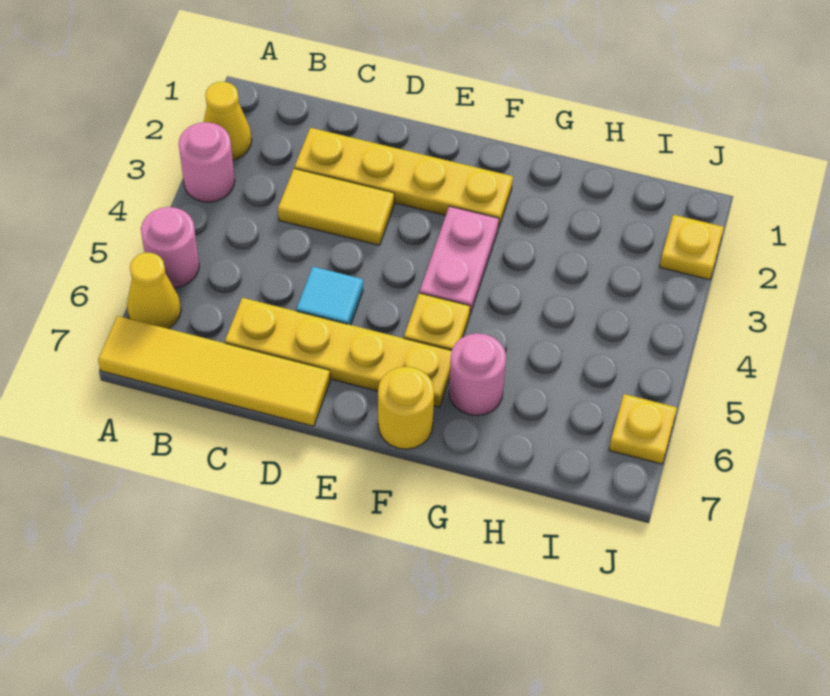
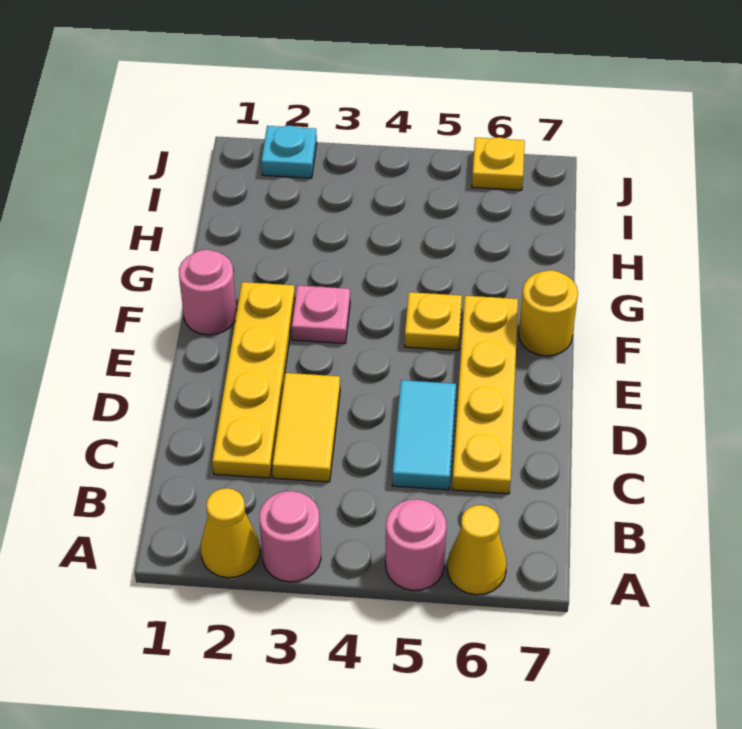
yellow 1x4 tile [98,316,330,426] -> none
cyan 1x1 tile [296,267,363,325] -> cyan 1x2 tile [392,380,456,490]
pink 1x2 plate [420,206,499,314] -> pink 1x1 plate [291,285,350,343]
pink 1x1 round brick [449,333,506,416] -> pink 1x1 round brick moved to [179,250,237,335]
yellow 1x1 plate [660,215,724,280] -> cyan 1x1 plate [261,126,317,178]

